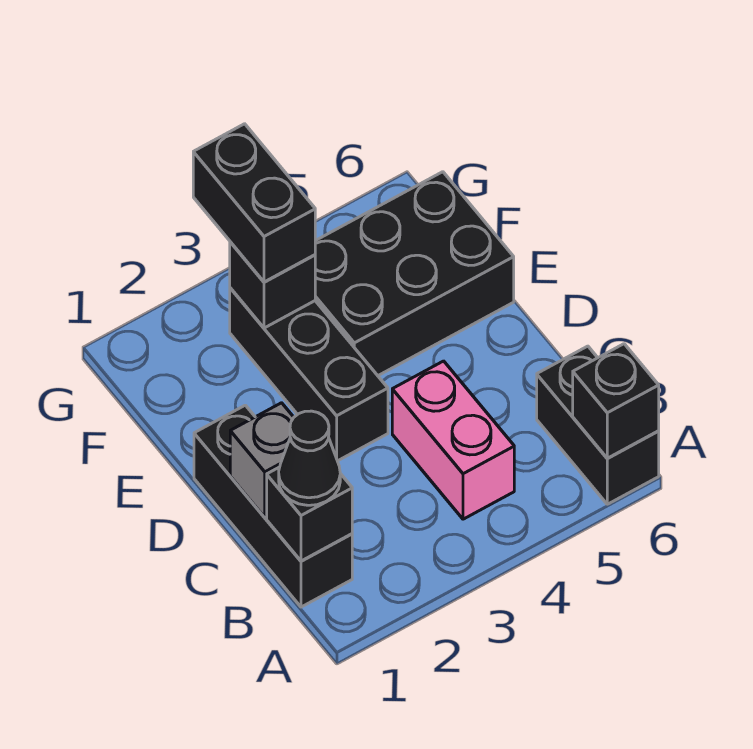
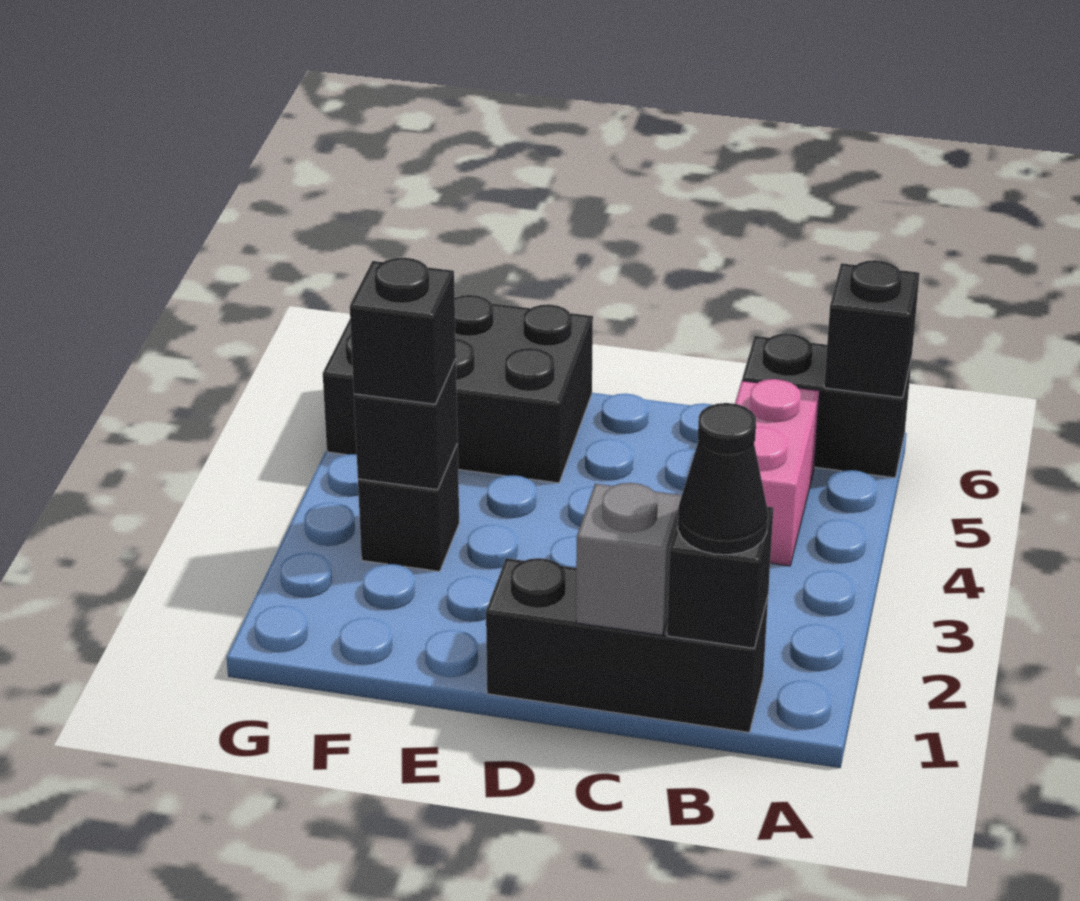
pink 1x2 brick [392,361,514,519] -> pink 1x2 brick turned to [735,379,820,566]
black 1x3 brick [230,288,388,461] -> black 1x1 brick [358,443,459,571]
black 2x3 brick [315,172,514,376] -> black 2x3 brick turned to [323,295,593,483]
black 1x2 brick [193,124,315,282] -> black 1x1 brick [350,258,456,404]

